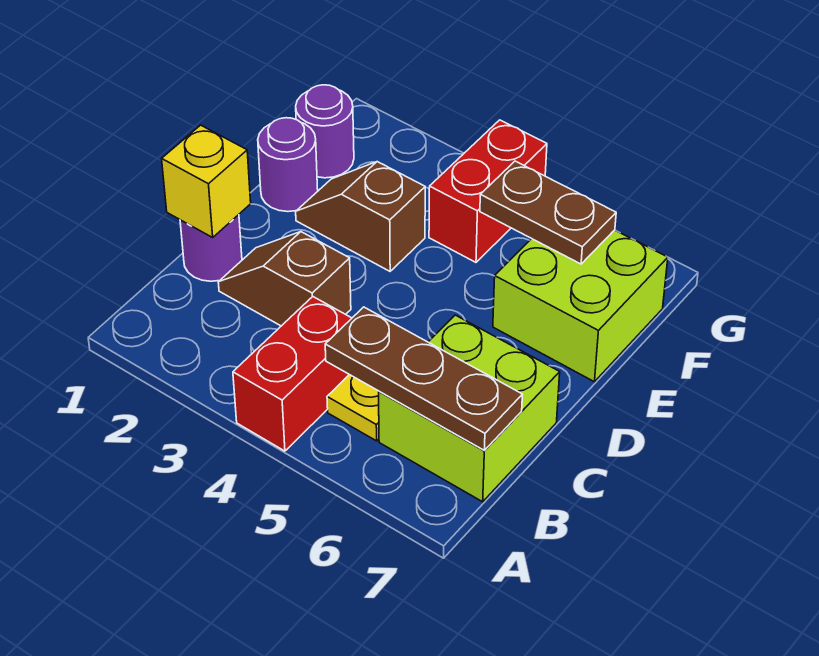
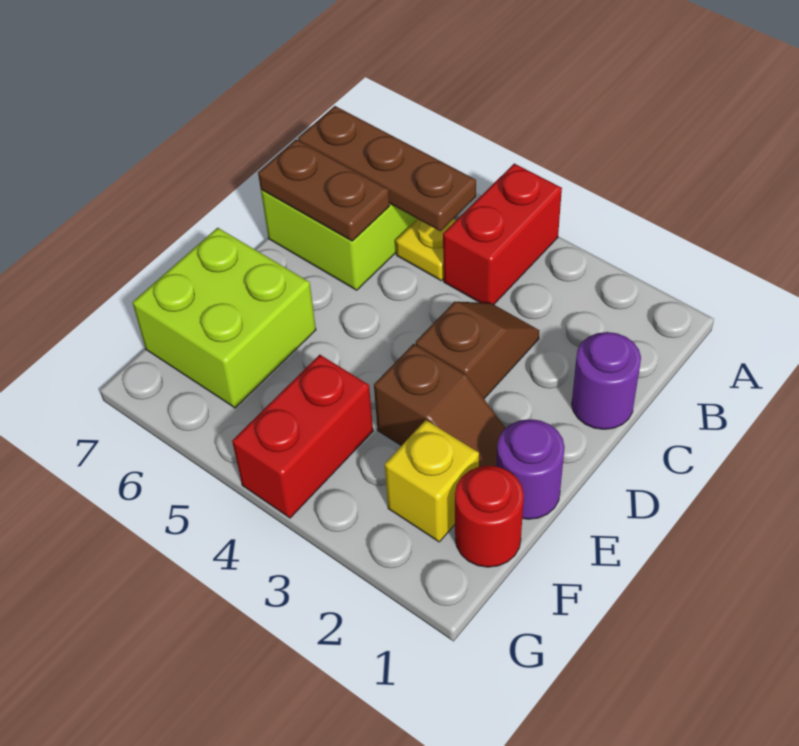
yellow 1x1 brick [162,125,251,237] -> yellow 1x1 brick moved to [385,420,479,542]
brown 1x2 slope [218,232,351,326] -> brown 1x2 slope turned to [416,302,540,399]
purple 1x1 round brick [296,85,354,178] -> red 1x1 round brick [455,466,524,567]
brown 1x2 plate [480,161,616,264] -> brown 1x2 plate moved to [258,139,390,241]

